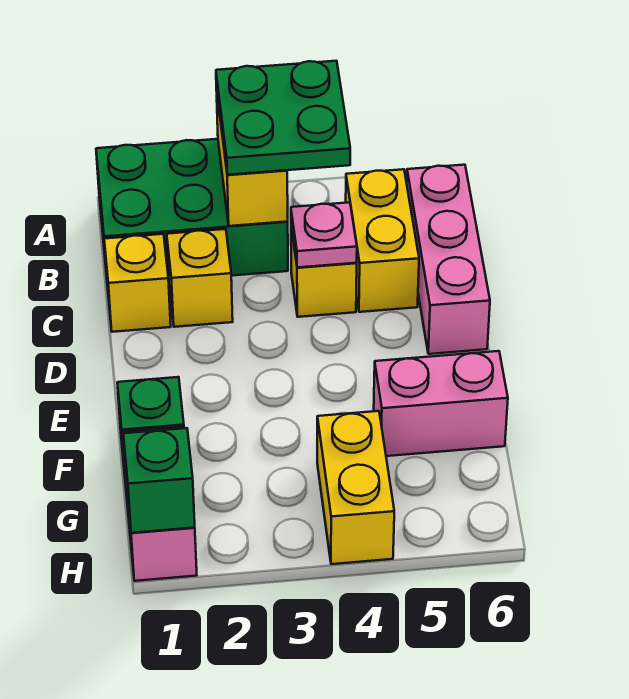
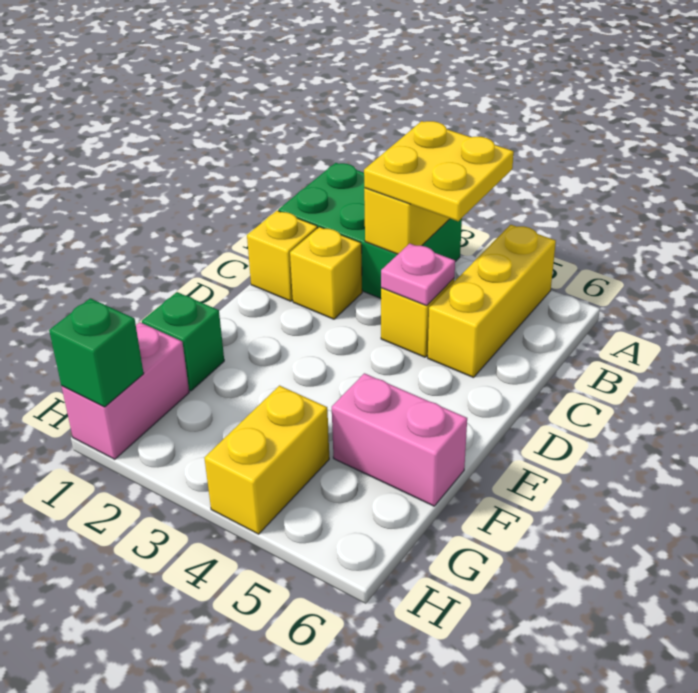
green 2x2 plate [216,61,350,175] -> yellow 2x2 plate [364,121,514,221]
yellow 1x2 brick [346,169,419,312] -> yellow 1x3 brick [428,225,556,378]
pink 1x3 brick [407,165,490,354] -> none

